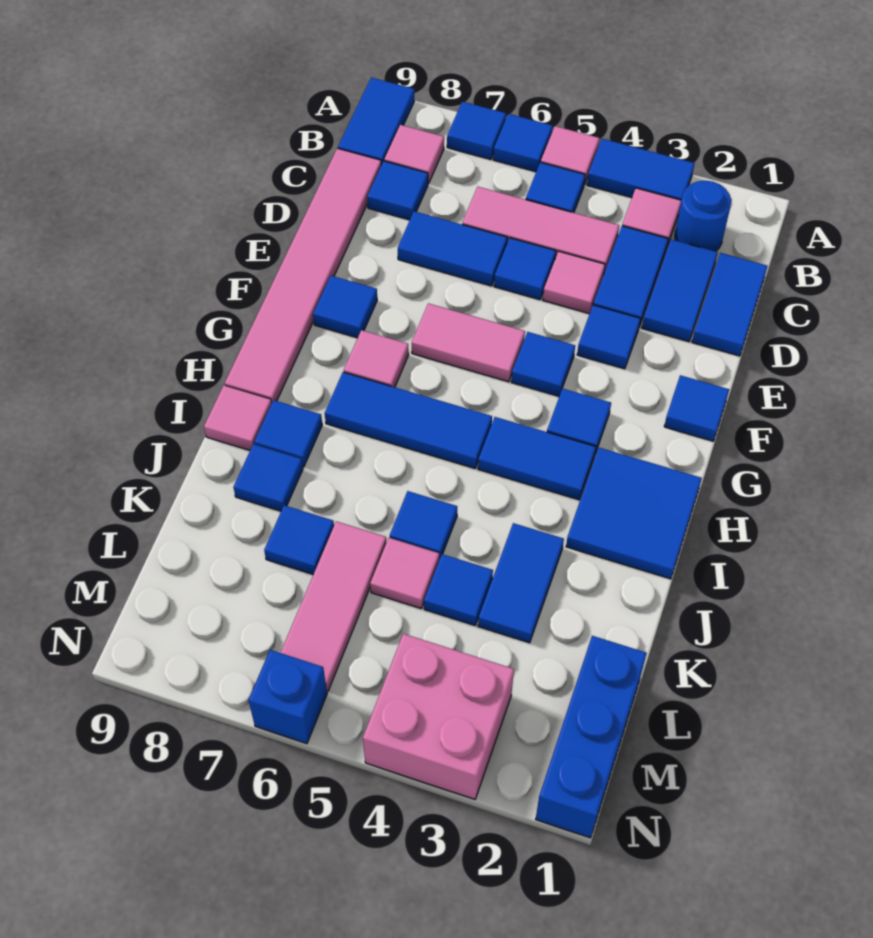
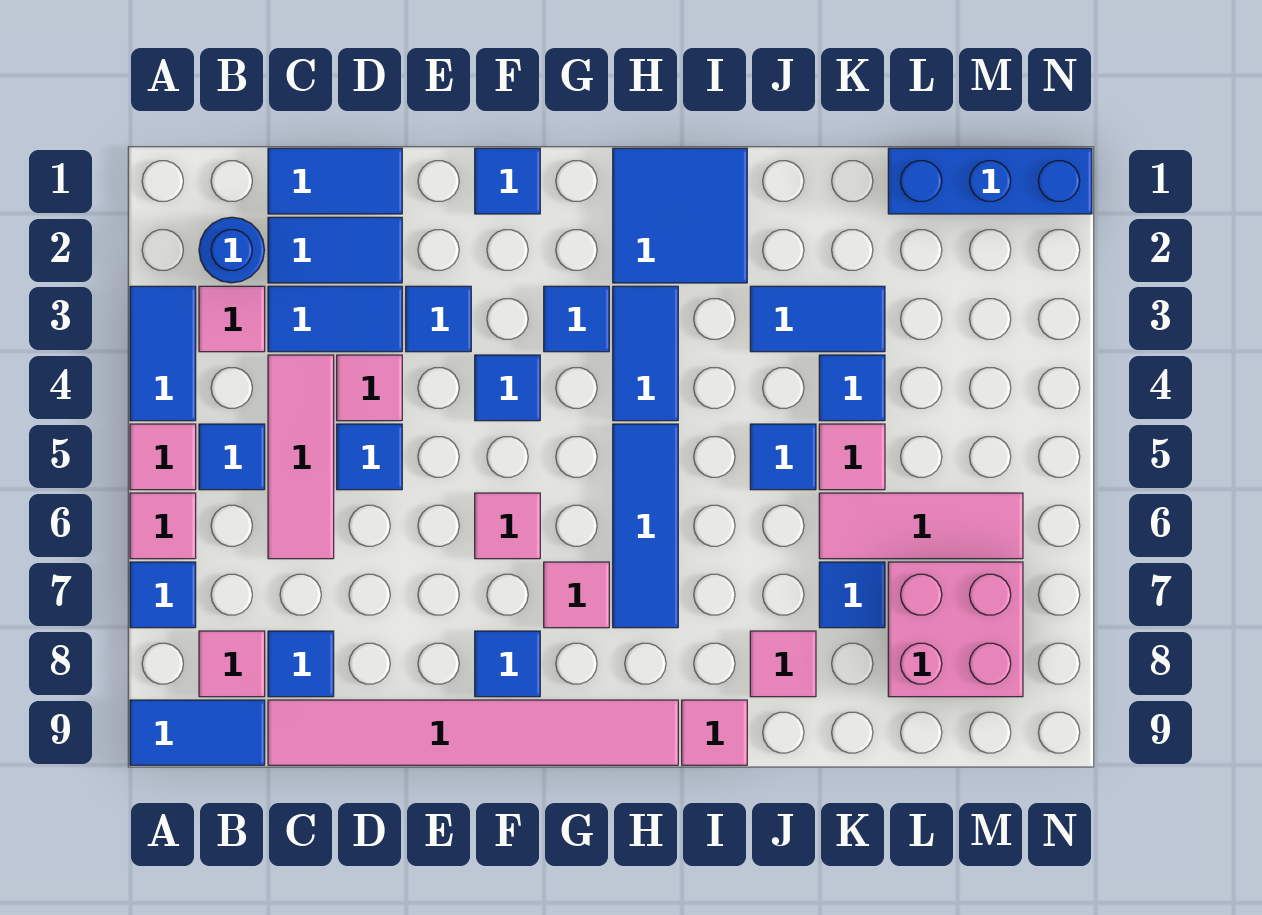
blue 1x1 tile [493,114,552,172] -> pink 1x1 tile [130,493,196,559]
blue 1x2 tile [398,211,507,286] -> none
pink 1x2 tile [412,303,525,382] -> pink 1x1 tile [475,493,540,559]
blue 1x1 tile [254,400,322,467] -> none
blue 1x1 tile [233,444,303,511] -> pink 1x1 tile [750,631,816,697]
pink 2x2 brick [363,634,514,799] -> pink 2x2 brick moved to [888,562,1023,697]
blue 1x1 brick [249,650,327,744] -> none

